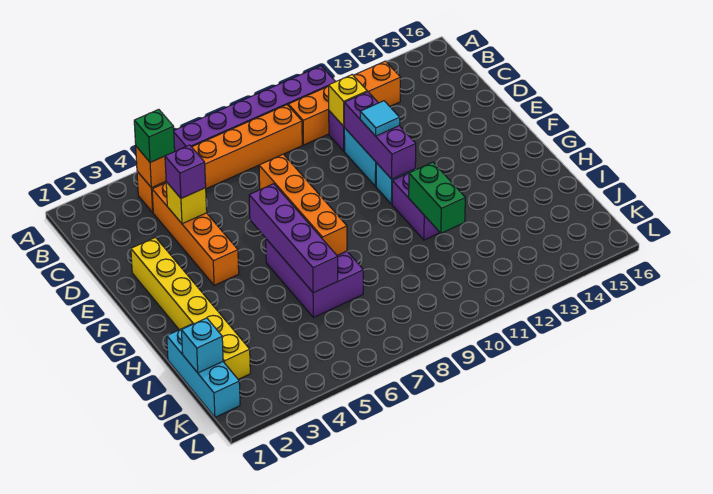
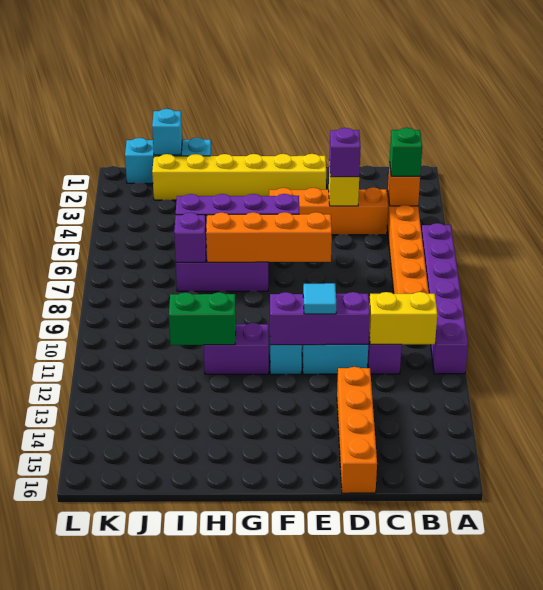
orange 1x4 brick [288,61,401,145] -> orange 1x4 brick moved to [337,367,377,493]
yellow 1x1 brick [329,75,367,126] -> yellow 1x2 brick [369,292,437,345]
none -> purple 1x1 brick [174,213,206,262]

